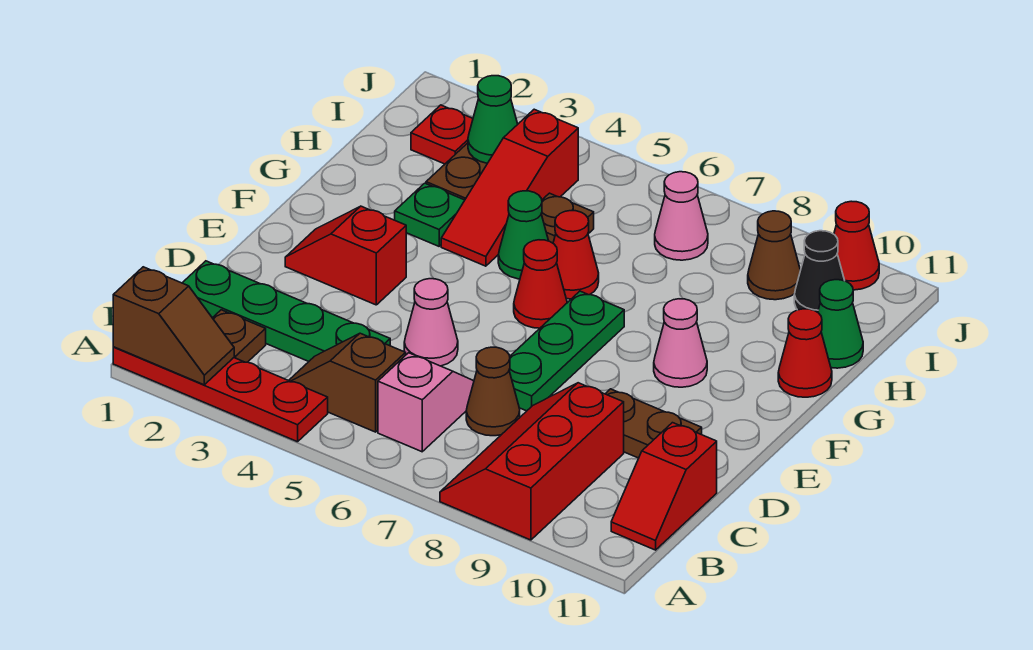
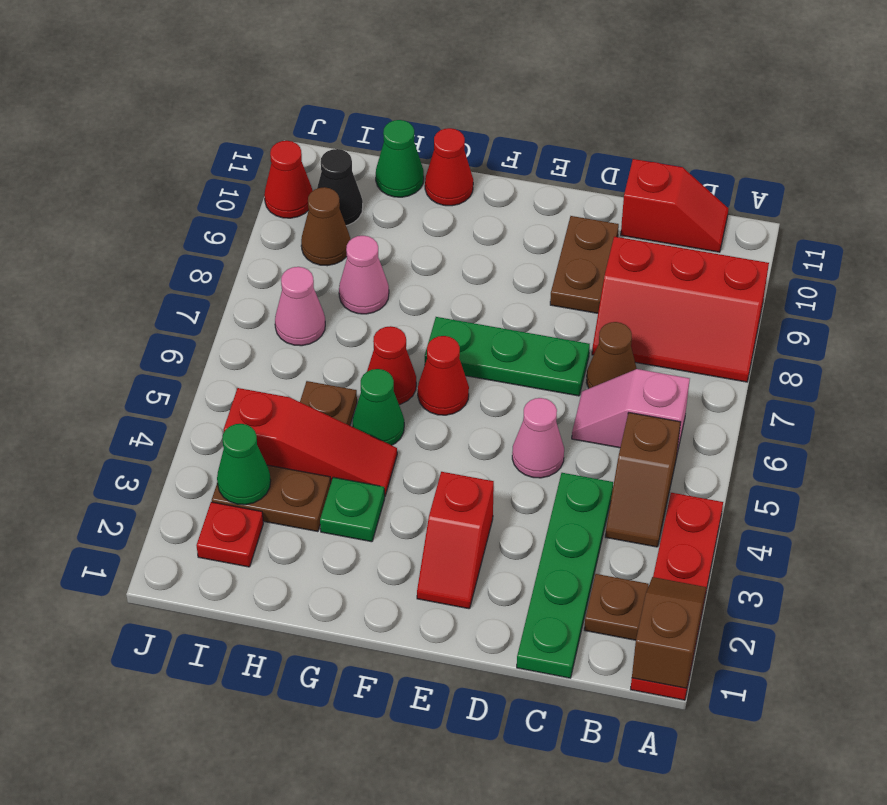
pink 1x1 cone [654,299,707,387] -> pink 1x1 cone moved to [339,236,389,314]

